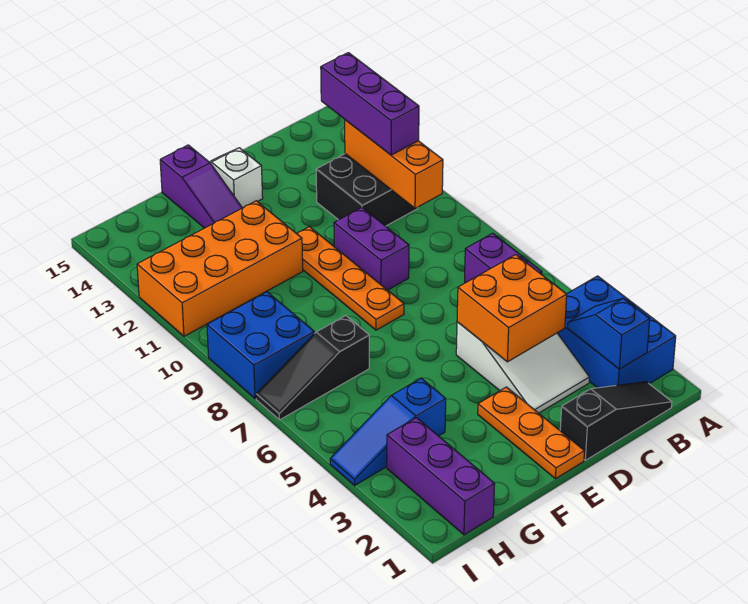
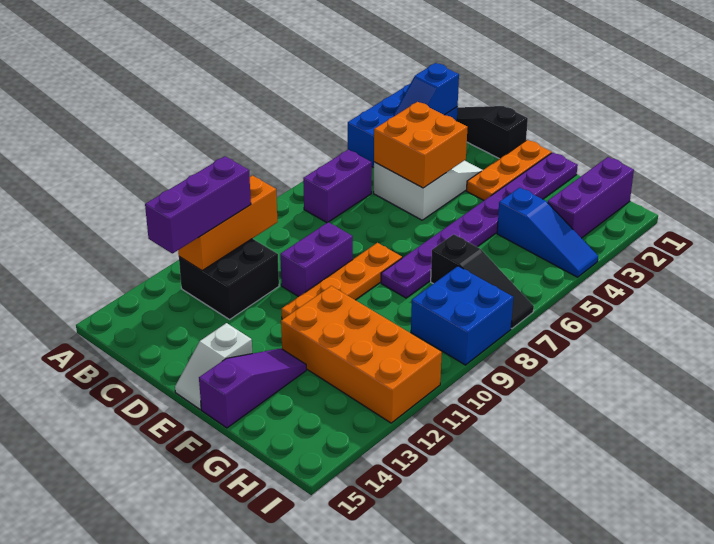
none -> purple 1x8 plate [381,153,578,298]

